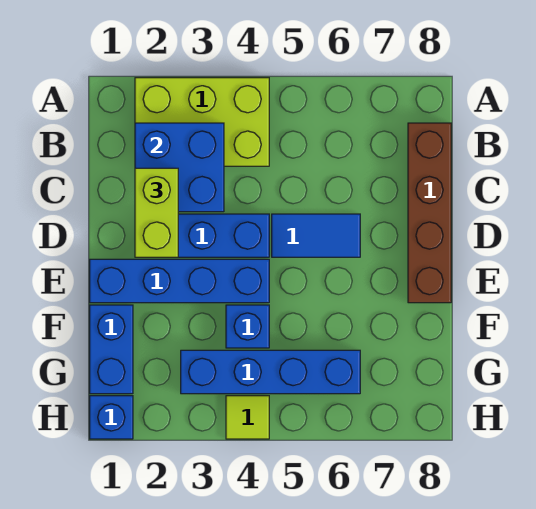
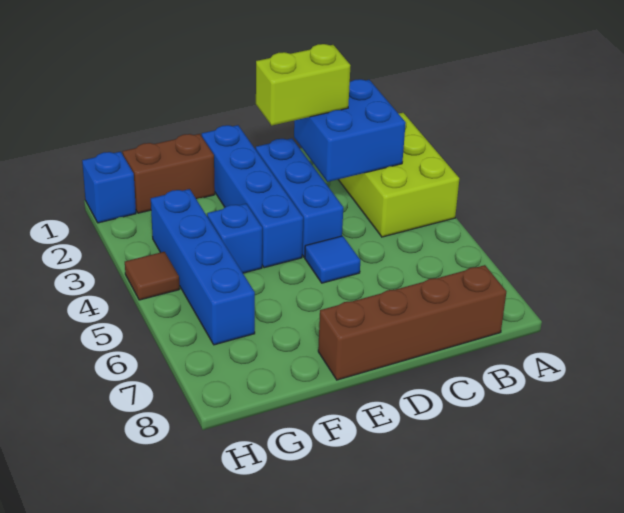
blue 1x2 tile [272,214,360,257] -> blue 1x1 tile [305,236,360,283]
blue 1x2 brick [90,305,133,394] -> brown 1x2 brick [123,134,215,213]
lime 1x1 tile [226,396,269,439] -> brown 1x1 tile [125,252,179,300]

